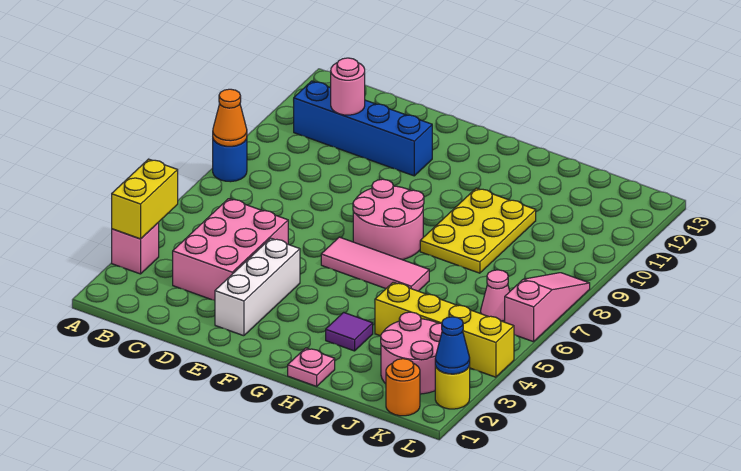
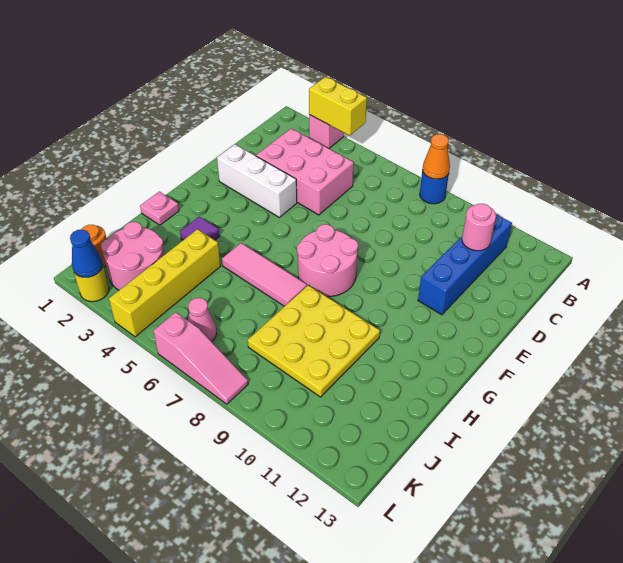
pink 1x3 tile [321,237,429,291] -> pink 1x3 tile turned to [222,243,307,306]
yellow 2x3 plate [420,188,536,273] -> yellow 3x3 plate [248,285,380,397]

